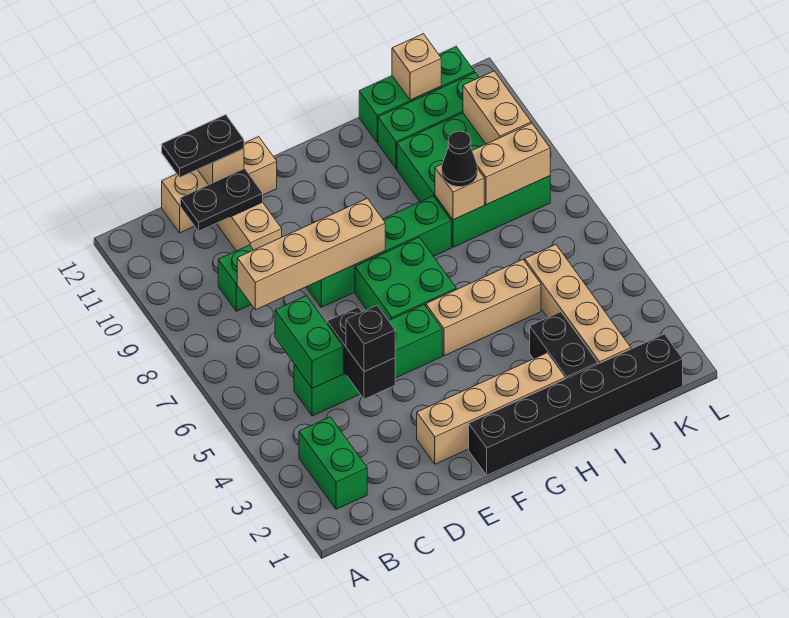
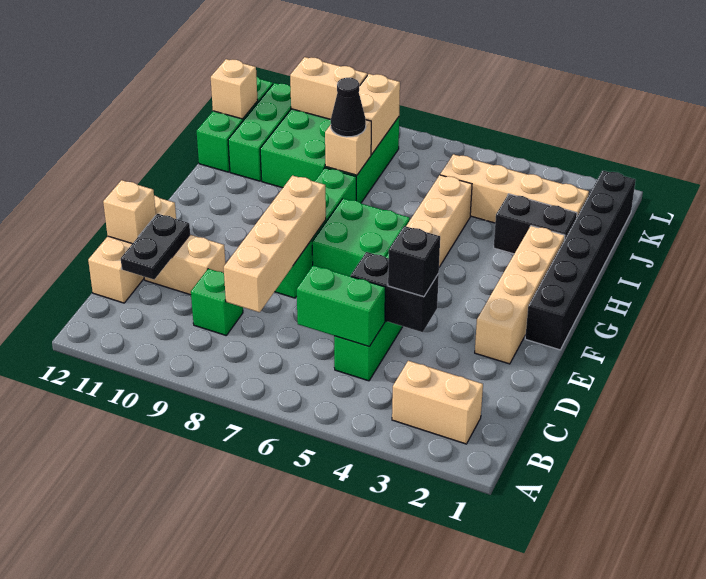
green 1x2 brick [299,417,367,509] -> tan 1x2 brick [392,361,483,444]
black 1x2 plate [162,115,244,177] -> none

